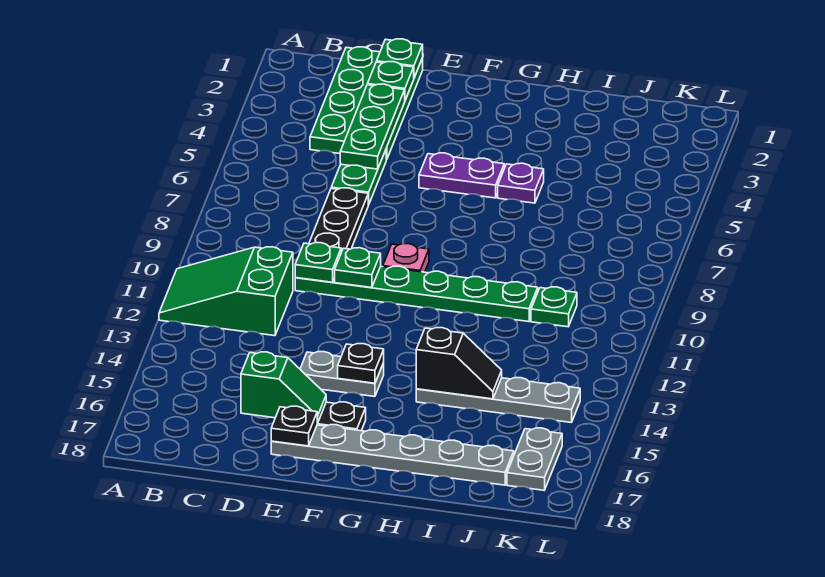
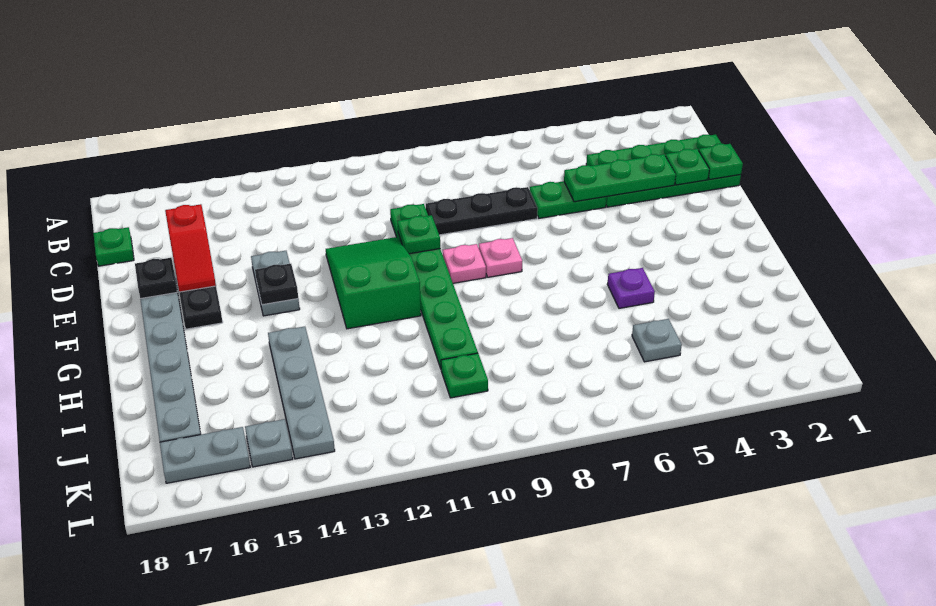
green 2x3 slope [159,247,293,336] -> green 2x3 slope moved to [326,237,421,329]
green 1x1 plate [295,243,341,282] -> green 1x1 plate moved to [93,227,134,266]
green 1x2 slope [241,352,326,423] -> red 1x2 slope [165,204,216,292]
purple 1x2 plate [419,153,504,198] -> none
none -> pink 1x1 plate [479,238,522,277]
black 1x2 slope [416,328,502,399] -> none
none -> grey 1x1 plate [632,319,682,362]
none -> grey 1x1 plate [245,419,293,467]

